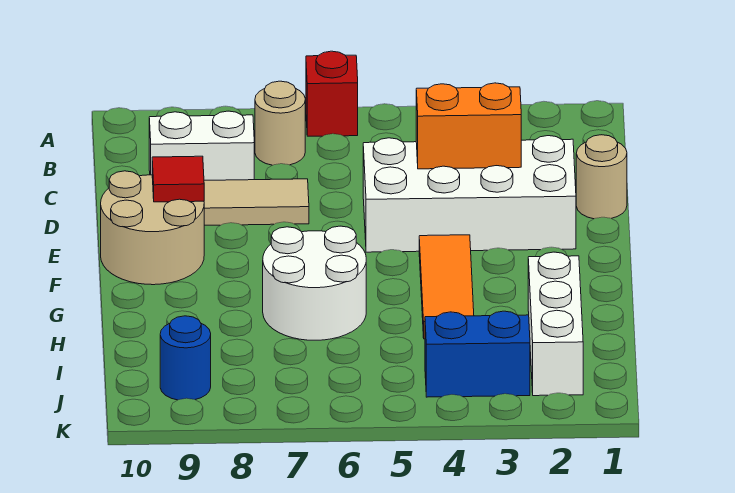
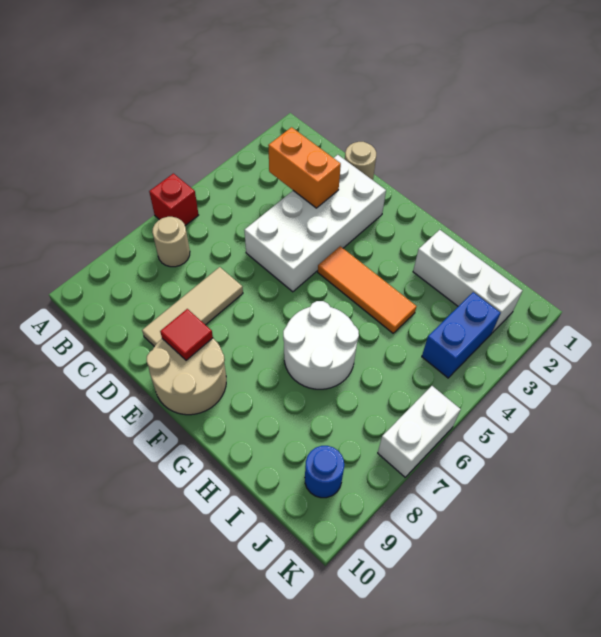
white 1x2 brick [149,111,254,180] -> white 1x2 brick moved to [378,386,461,477]
orange 1x2 brick [416,83,521,169] -> orange 1x2 brick turned to [268,127,341,208]

